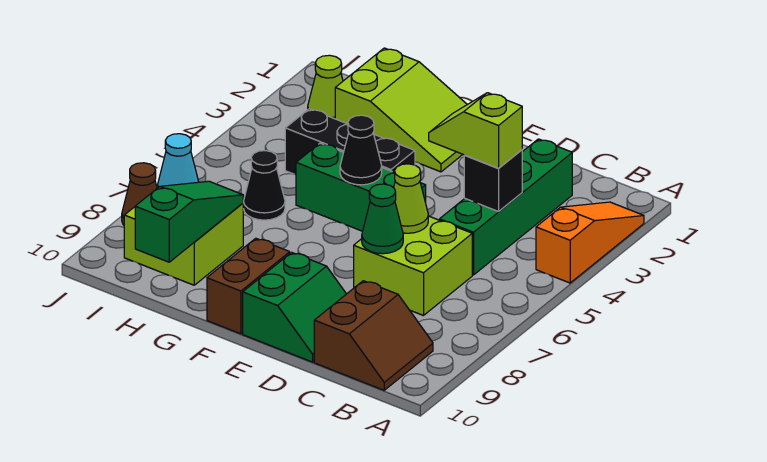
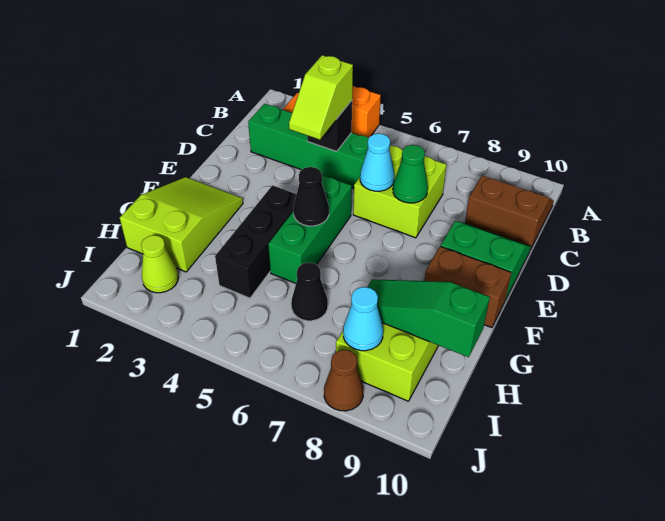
lime 1x1 cone [394,164,428,233] -> cyan 1x1 cone [360,134,394,191]

